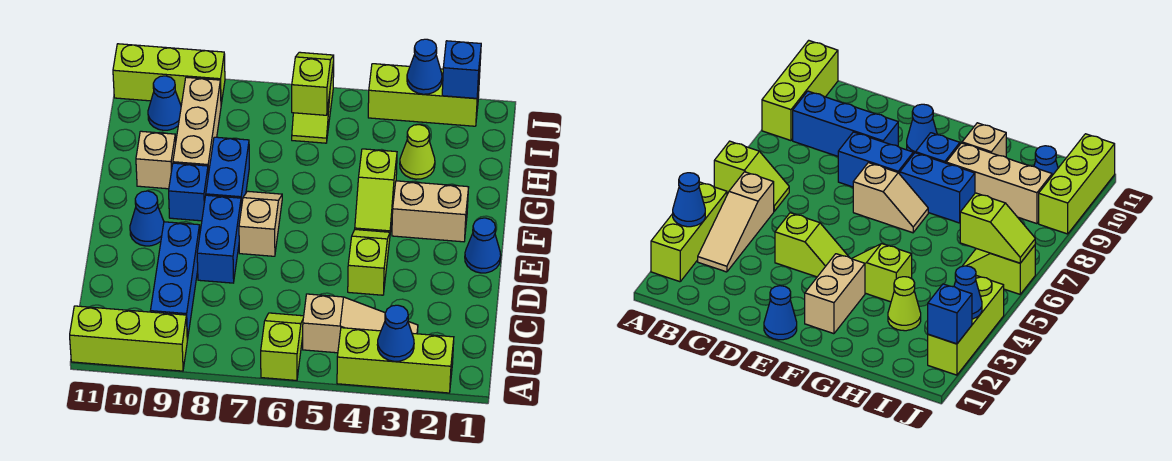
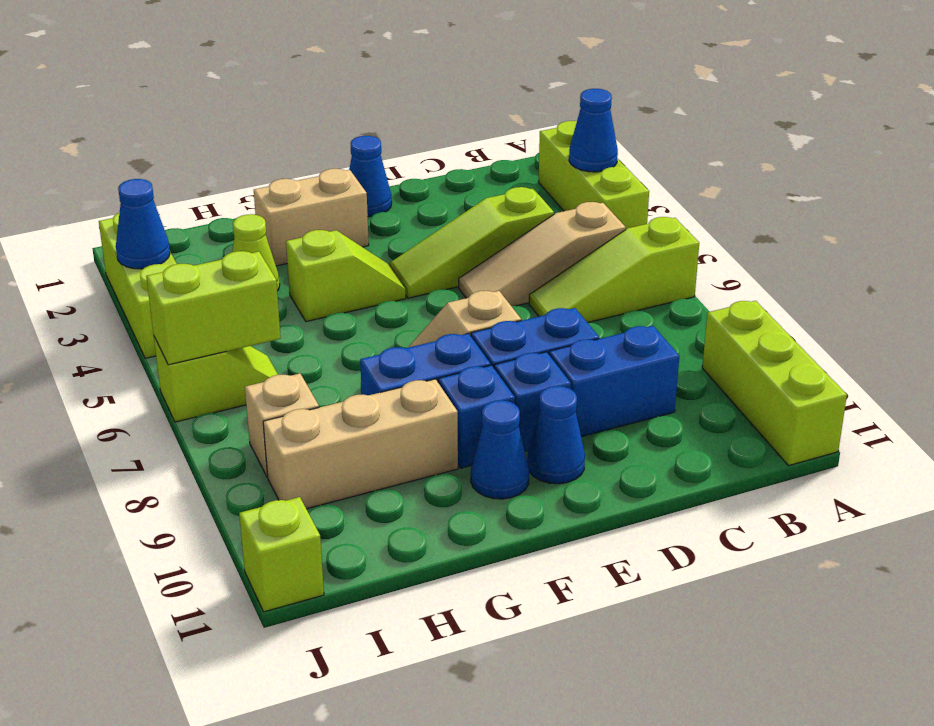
lime 1x2 slope [261,313,304,380] -> lime 1x3 slope [529,217,699,323]
tan 1x3 slope [303,294,418,353] -> tan 1x3 slope turned to [459,202,626,306]
blue 1x3 brick [151,222,200,339] -> blue 1x2 brick [549,326,679,437]
lime 1x2 slope [348,230,390,295] -> lime 1x3 slope [390,187,554,298]
tan 1x2 brick [392,181,469,242] -> tan 1x2 brick turned to [254,169,369,266]
tan 1x1 brick [136,131,176,189] -> tan 1x1 brick moved to [245,373,319,477]
lime 1x2 slope [292,52,334,115] -> lime 1x2 brick [146,251,281,365]
blue 1x1 cone [148,76,181,130] -> blue 1x1 cone moved to [471,400,529,499]
blue 1x1 brick [442,41,481,98] -> blue 1x1 brick moved to [494,352,571,451]
lime 1x3 brick [113,44,225,104] -> lime 1x1 brick [239,497,324,612]

